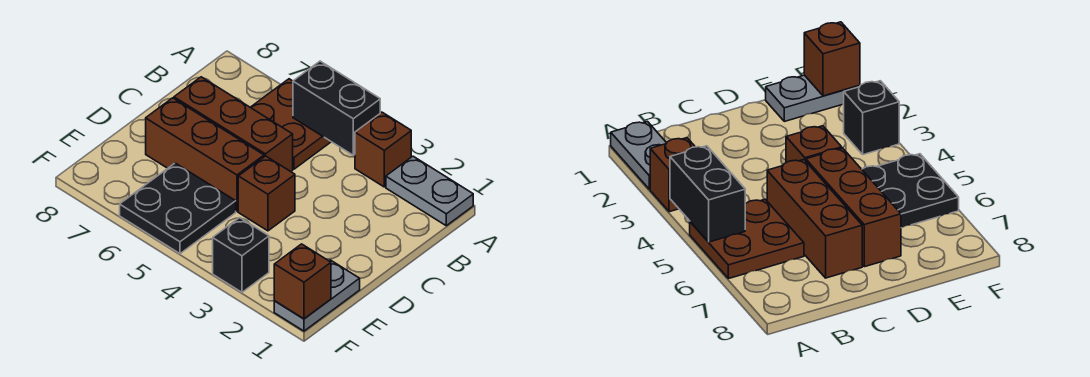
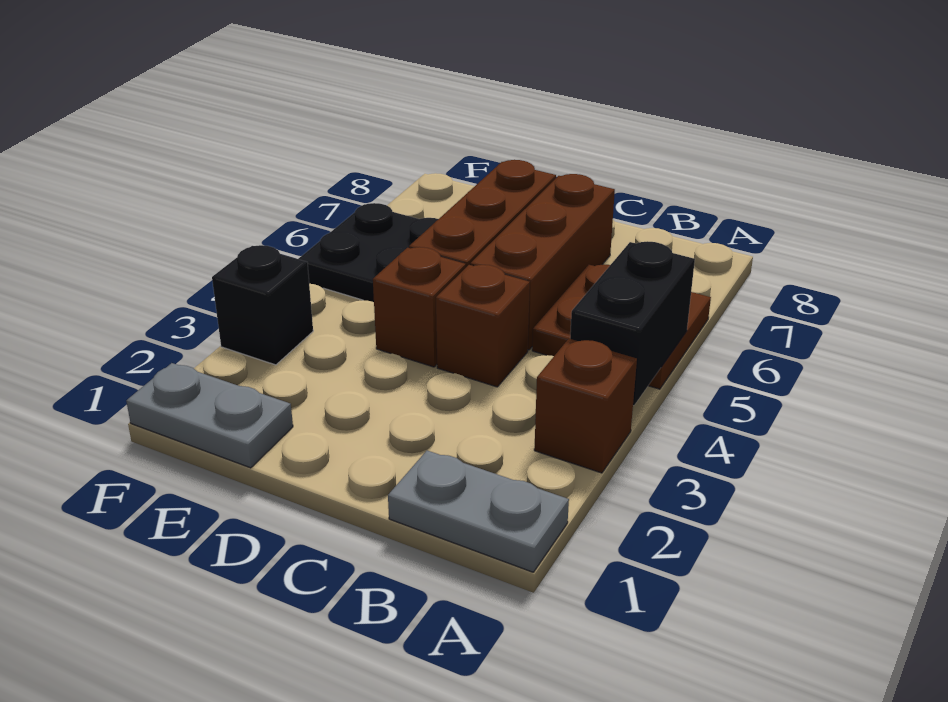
grey 1x2 plate [386,156,473,226] -> grey 1x2 plate turned to [388,451,569,572]
brown 1x1 brick [274,244,331,319] -> brown 1x1 brick moved to [436,265,530,387]

